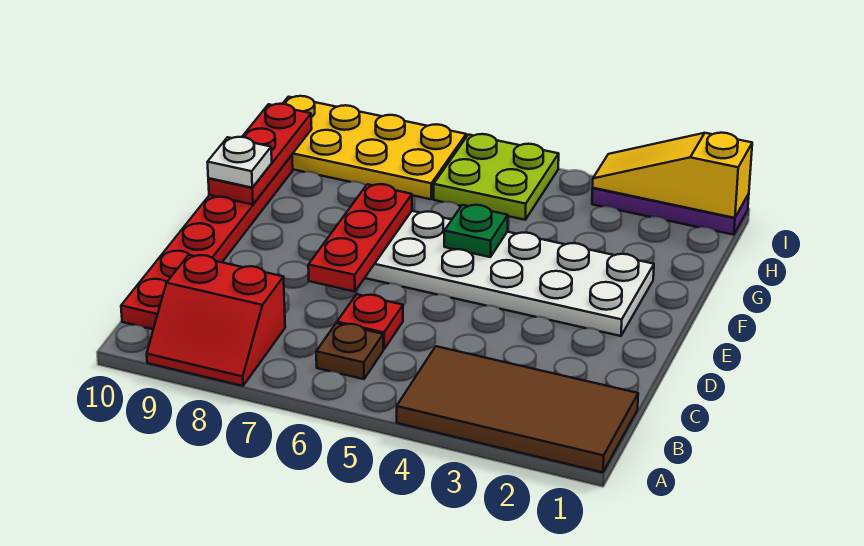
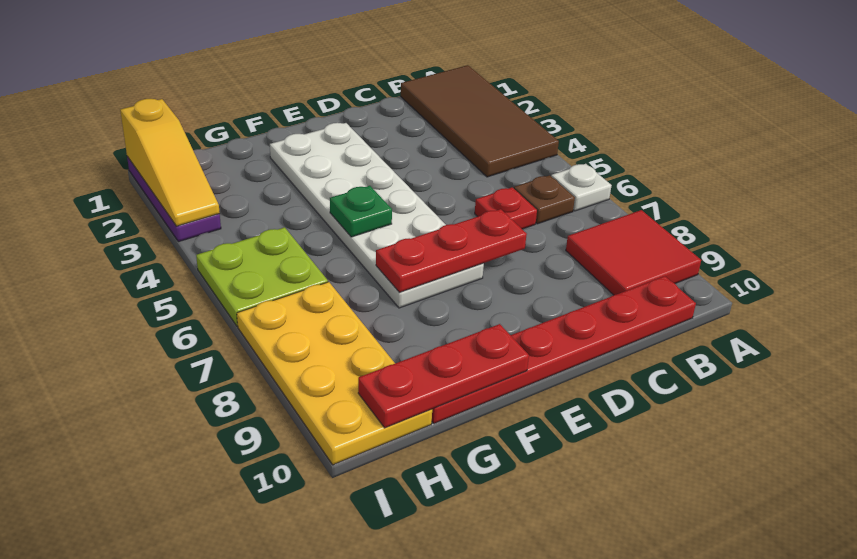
red 2x2 slope [147,255,285,386] -> red 2x2 tile [566,210,701,295]
white 1x1 plate [208,137,272,188] -> white 1x1 plate moved to [551,164,612,211]

